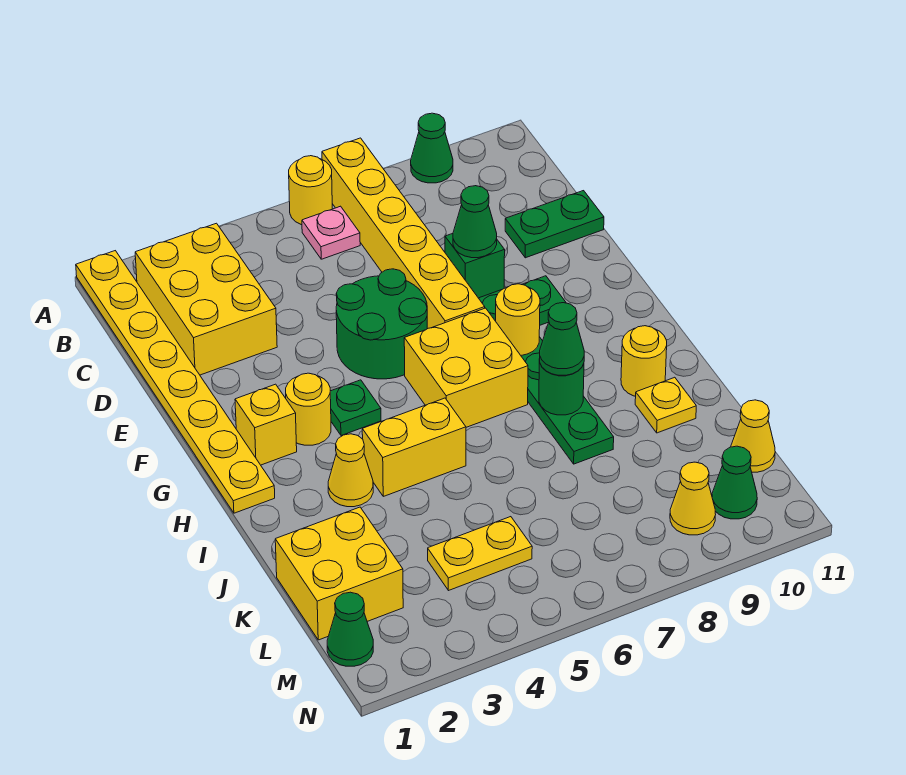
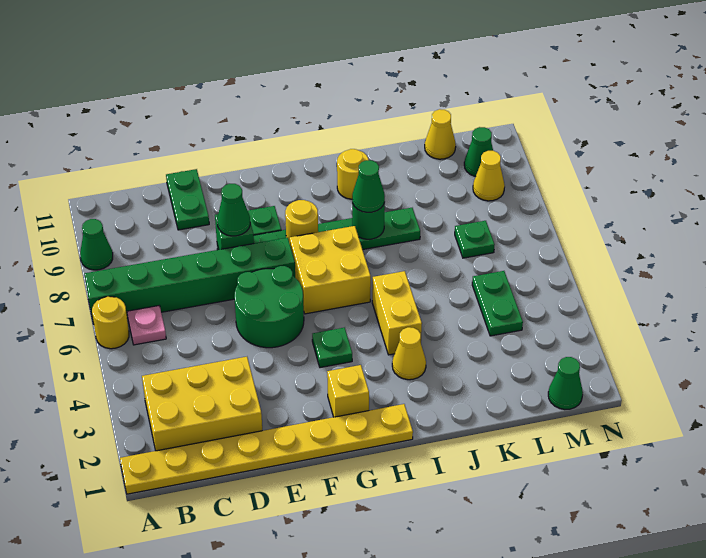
yellow 1x6 brick [322,138,485,329] -> green 1x6 brick [85,238,295,324]
yellow 1x1 round brick [286,373,331,445] -> none
yellow 1x1 plate [635,377,696,433] -> none
yellow 2x2 brick [275,507,403,640] -> none
yellow 1x2 plate [428,517,532,591] -> green 1x2 plate [472,271,523,336]
none -> green 1x1 plate [455,221,495,258]

